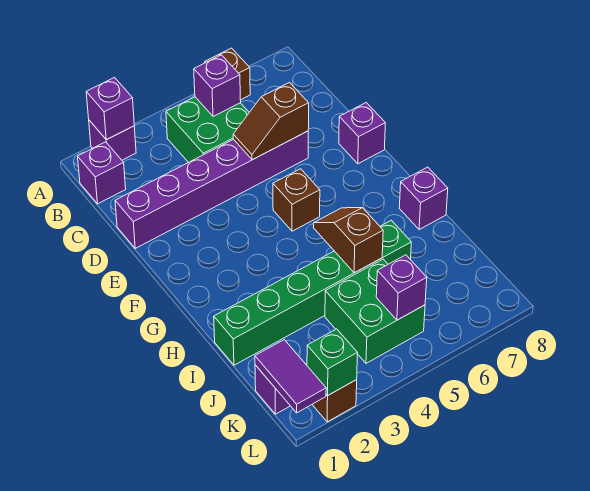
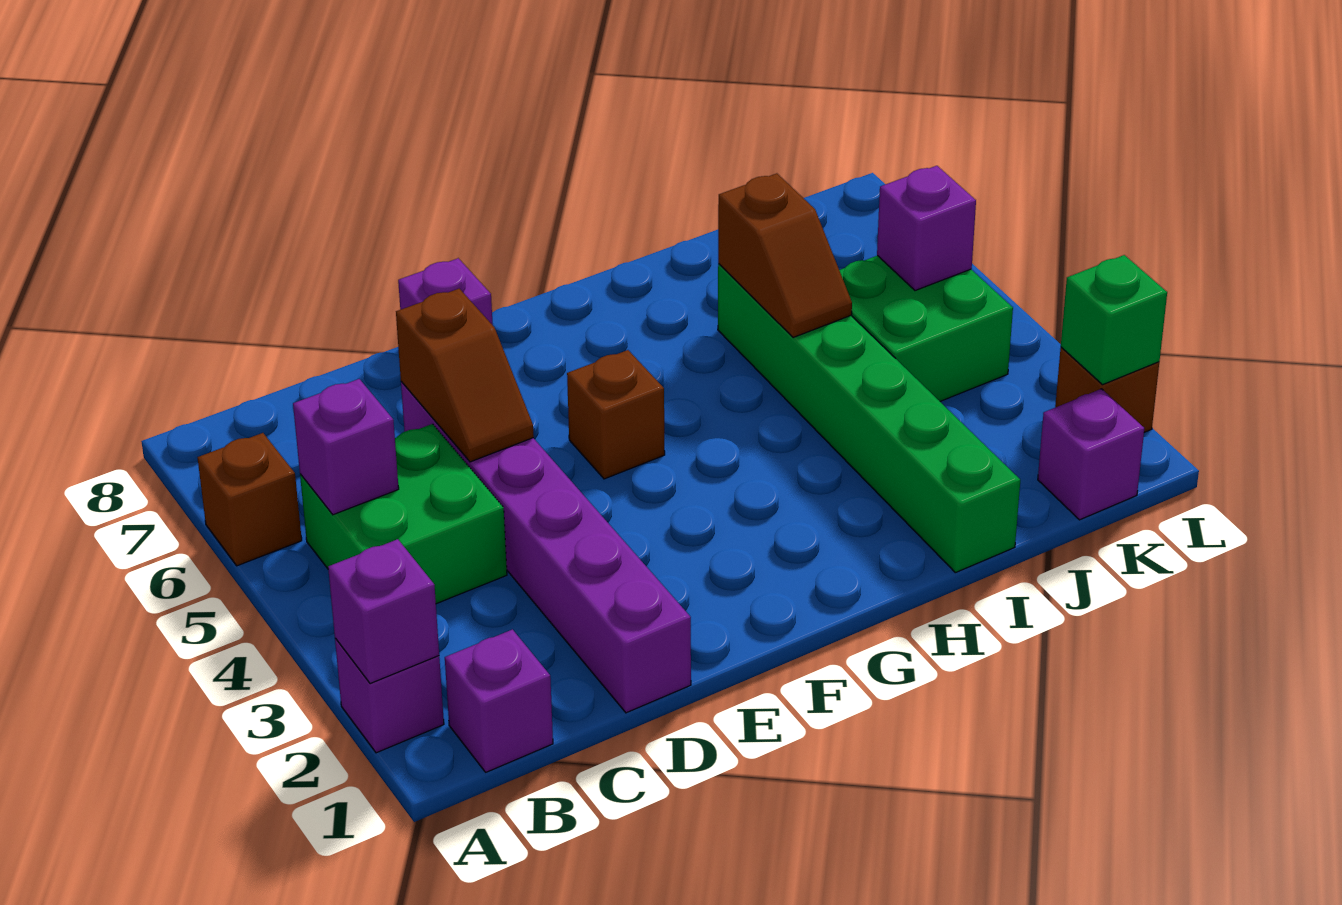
brown 1x2 slope [313,208,383,273] -> brown 1x2 slope turned to [718,173,852,338]
purple 1x1 brick [399,167,448,229] -> none
purple 1x2 tile [255,340,326,413] -> none

